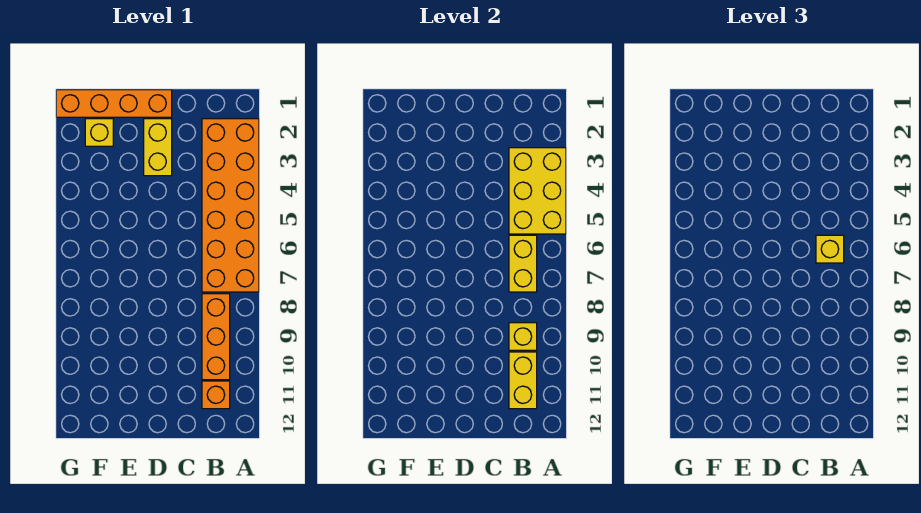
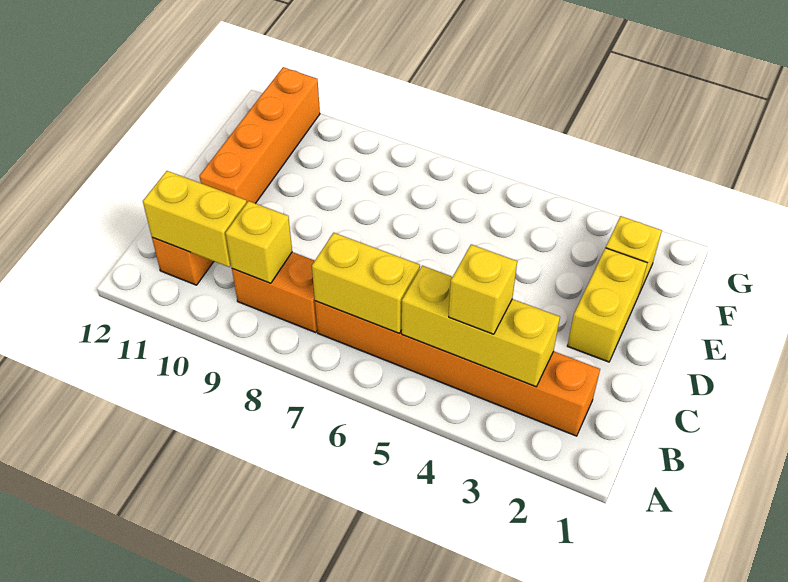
orange 2x6 brick [202,119,259,292] -> orange 1x6 brick [315,301,600,436]
yellow 2x3 brick [509,148,566,234] -> yellow 1x3 brick [402,266,560,387]
yellow 1x1 brick [816,235,844,263] -> yellow 1x1 brick moved to [449,244,517,334]
orange 1x3 brick [202,294,230,380] -> orange 1x2 brick [232,252,317,333]
orange 1x4 brick [56,90,172,117] -> orange 1x4 brick moved to [199,67,320,203]
yellow 1x2 brick [144,119,172,176] -> yellow 1x2 brick turned to [567,248,647,362]

